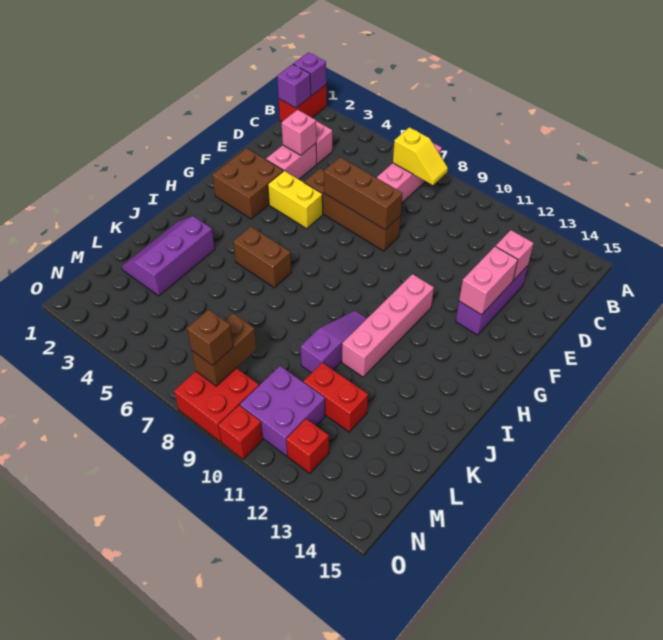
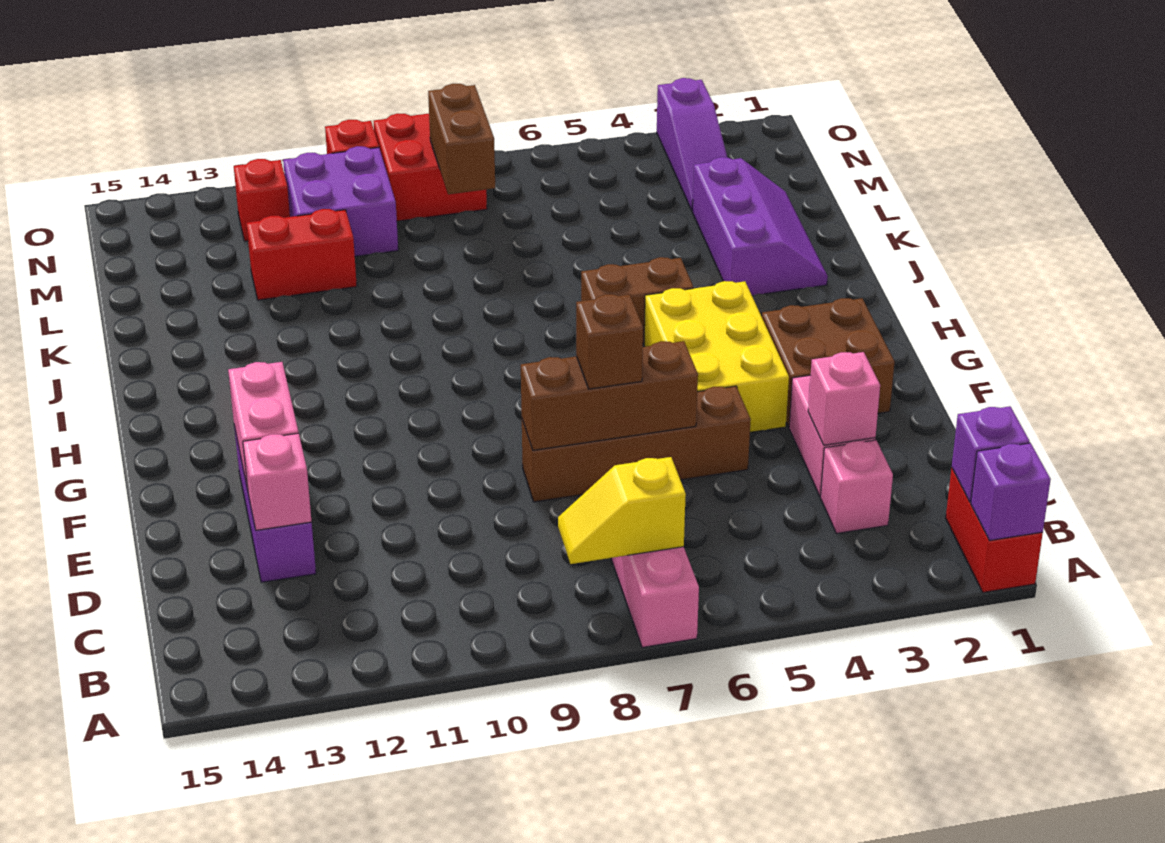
yellow 1x2 brick [268,171,323,229] -> yellow 2x3 brick [644,281,789,432]
pink 1x4 brick [342,274,434,377] -> none
purple 1x3 slope [301,311,367,373] -> purple 1x3 slope moved to [657,78,727,211]
brown 1x1 brick [187,310,233,365] -> brown 1x1 brick moved to [576,294,643,389]

